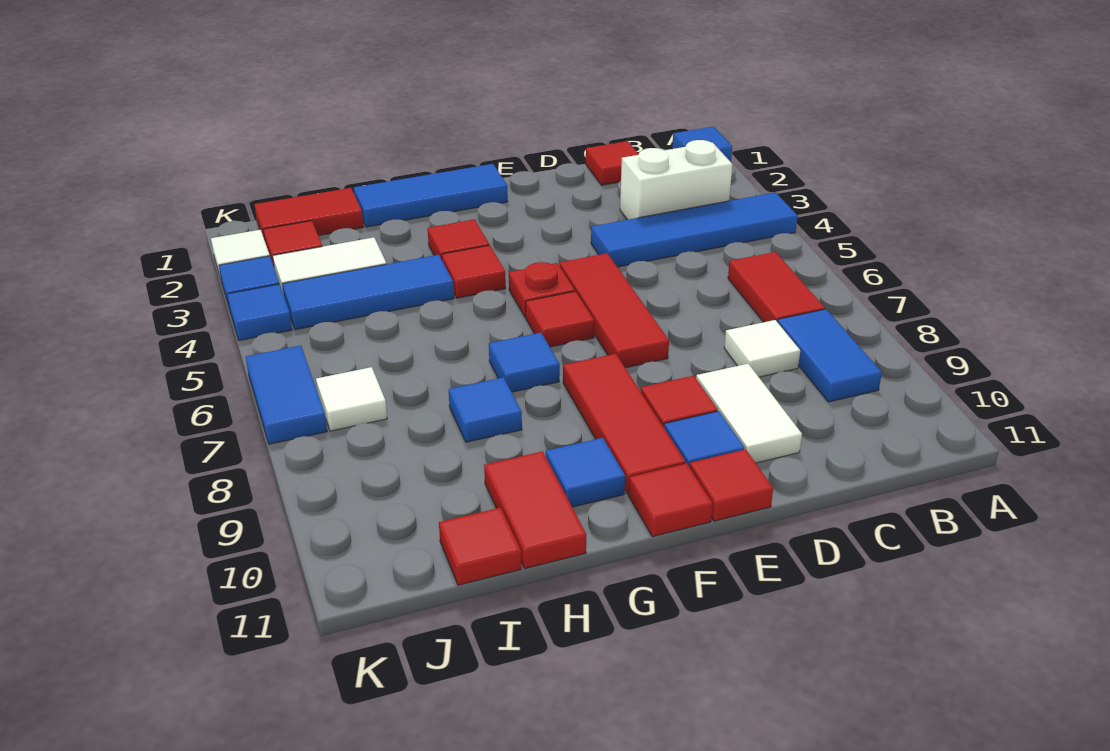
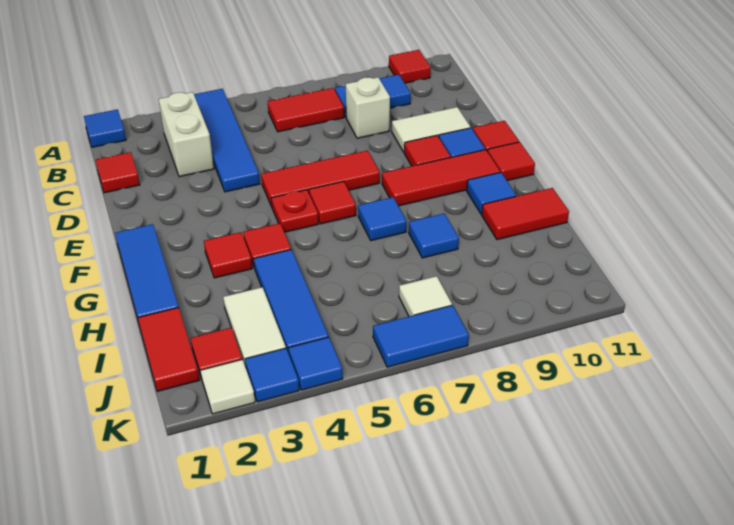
white 1x1 tile [724,320,800,377] -> white 1x1 brick [346,77,390,138]
red 1x1 tile [439,508,521,585] -> red 1x1 tile moved to [389,50,431,83]

